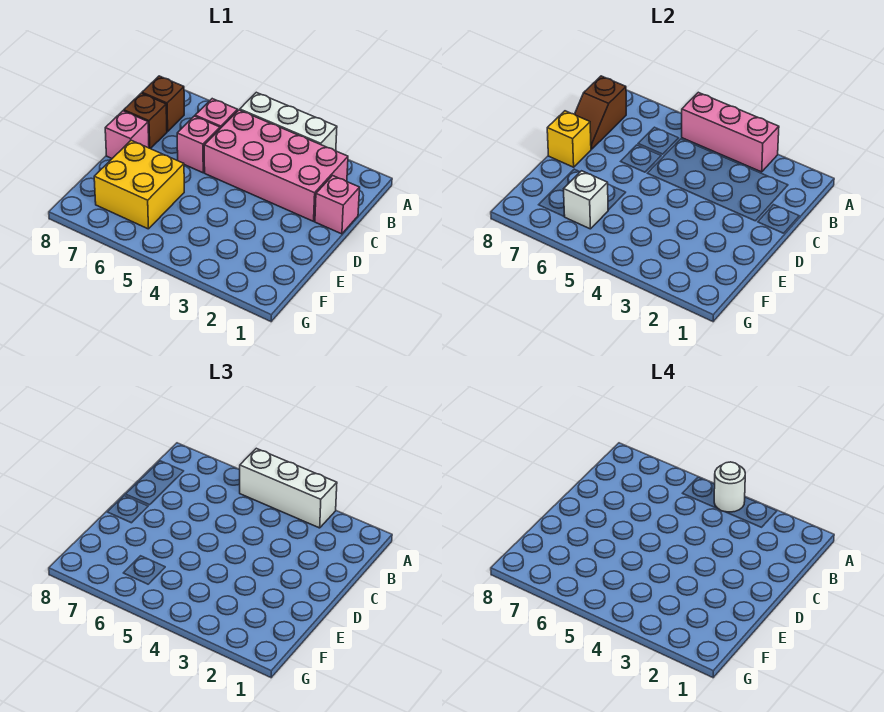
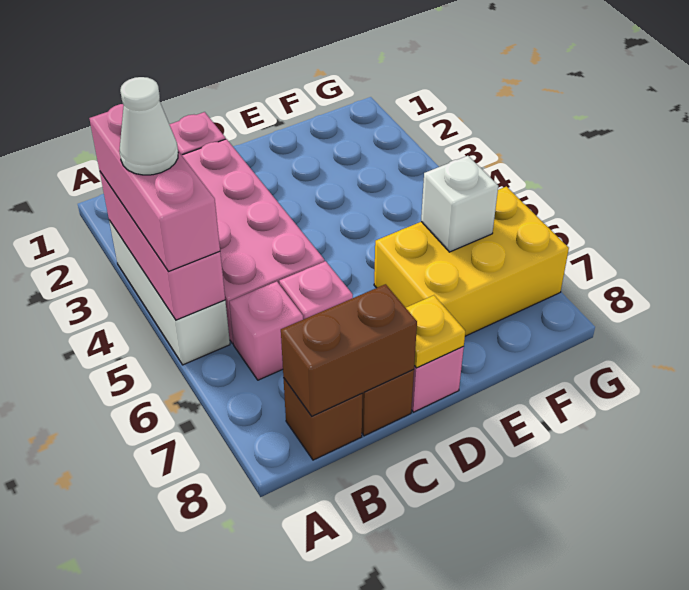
white 1x3 brick [239,448,337,528] -> pink 1x3 brick [89,104,220,272]
white 1x1 round brick [714,462,745,512] -> white 1x1 cone [119,77,178,175]
brown 1x2 slope [575,76,626,149] -> brown 1x2 brick [281,284,417,416]
yellow 1x1 brick [547,111,591,167] -> yellow 1x1 plate [406,295,465,368]
yellow 2x2 brick [94,140,184,229] -> yellow 2x3 brick [374,186,569,336]

